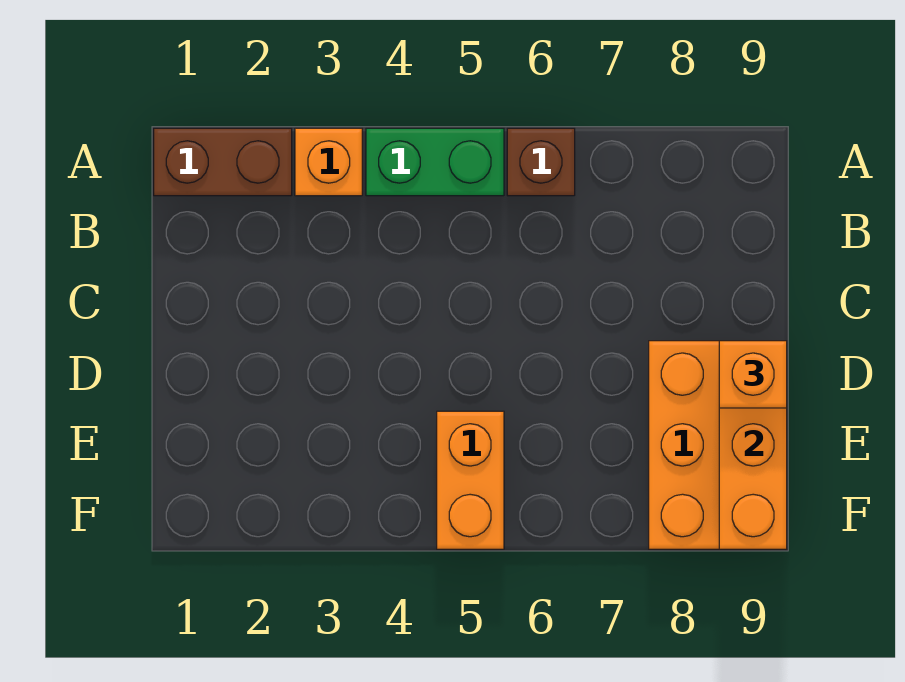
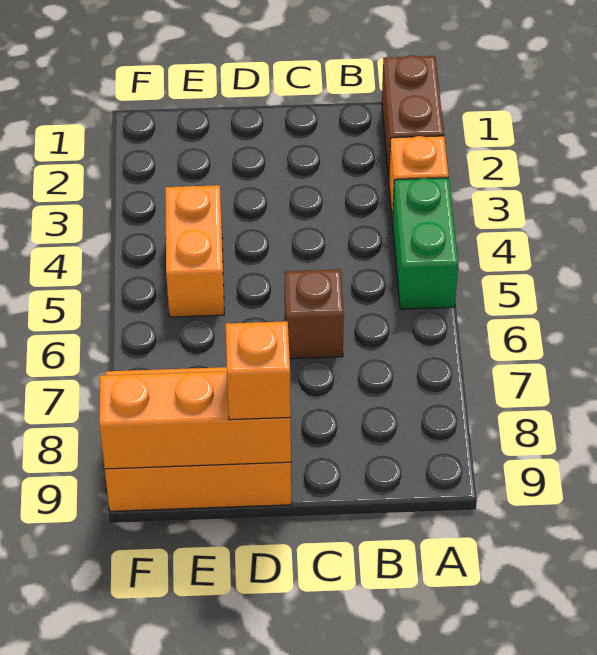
brown 1x1 brick [507,128,575,196] -> brown 1x1 brick moved to [285,269,344,359]
orange 1x2 brick [437,411,504,549] -> orange 1x2 brick turned to [165,185,224,317]

